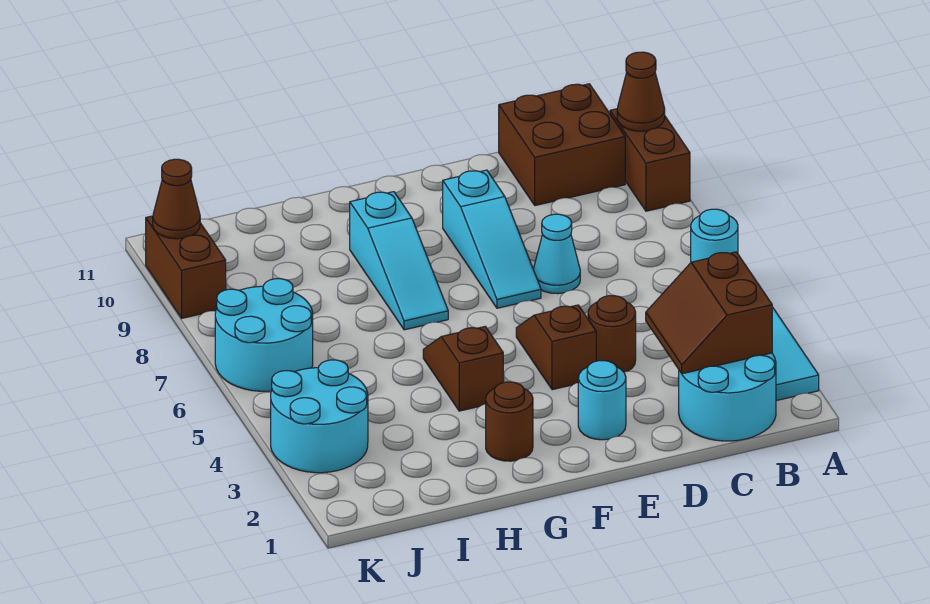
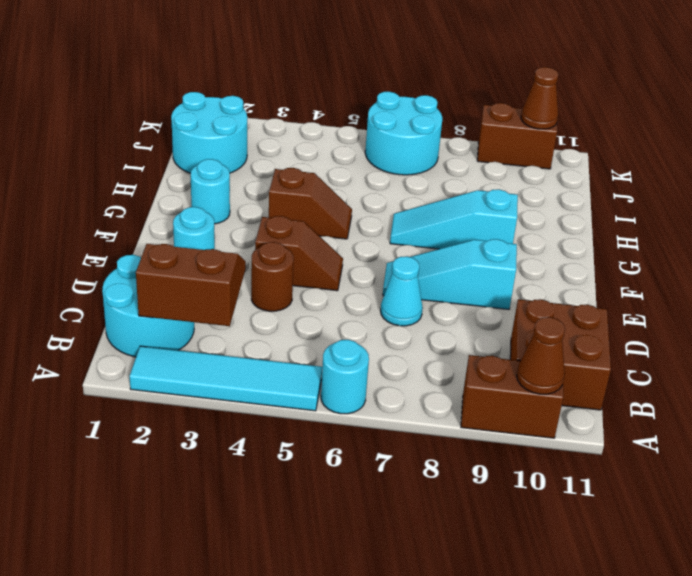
brown 1x1 round brick [486,382,533,461] -> cyan 1x1 round brick [191,159,230,224]
cyan 2x2 round brick [271,360,368,473] -> cyan 2x2 round brick moved to [171,92,247,173]

